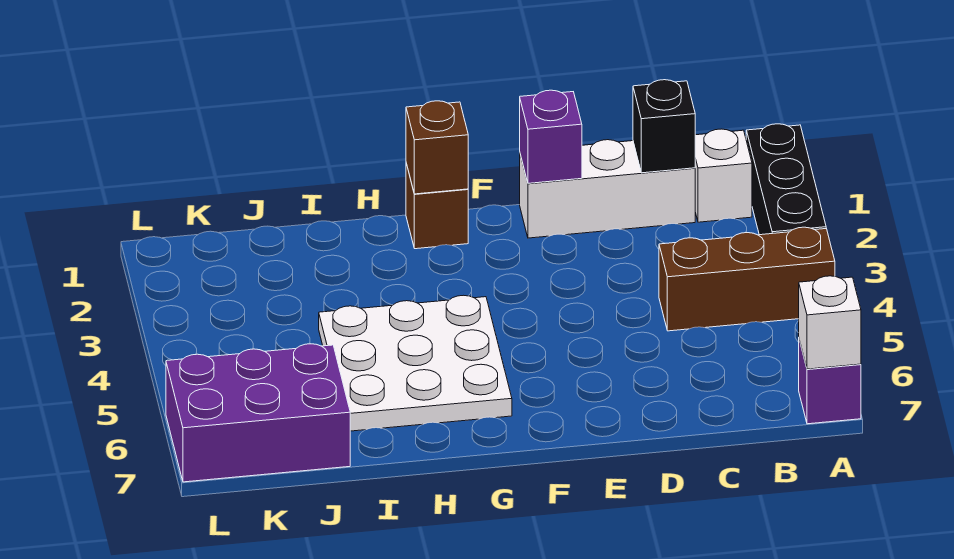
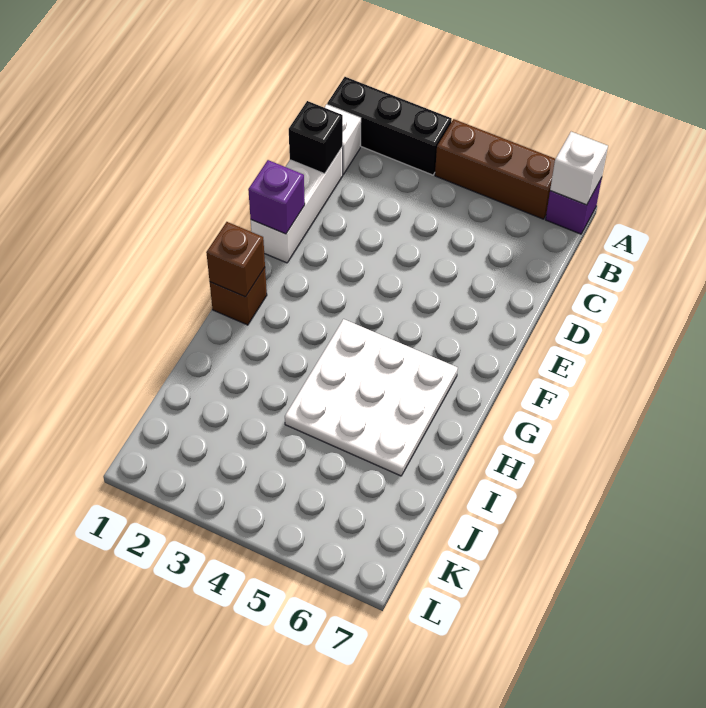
brown 1x3 brick [659,227,835,331] -> brown 1x3 brick turned to [435,119,555,219]
purple 2x3 brick [166,344,350,482] -> none

